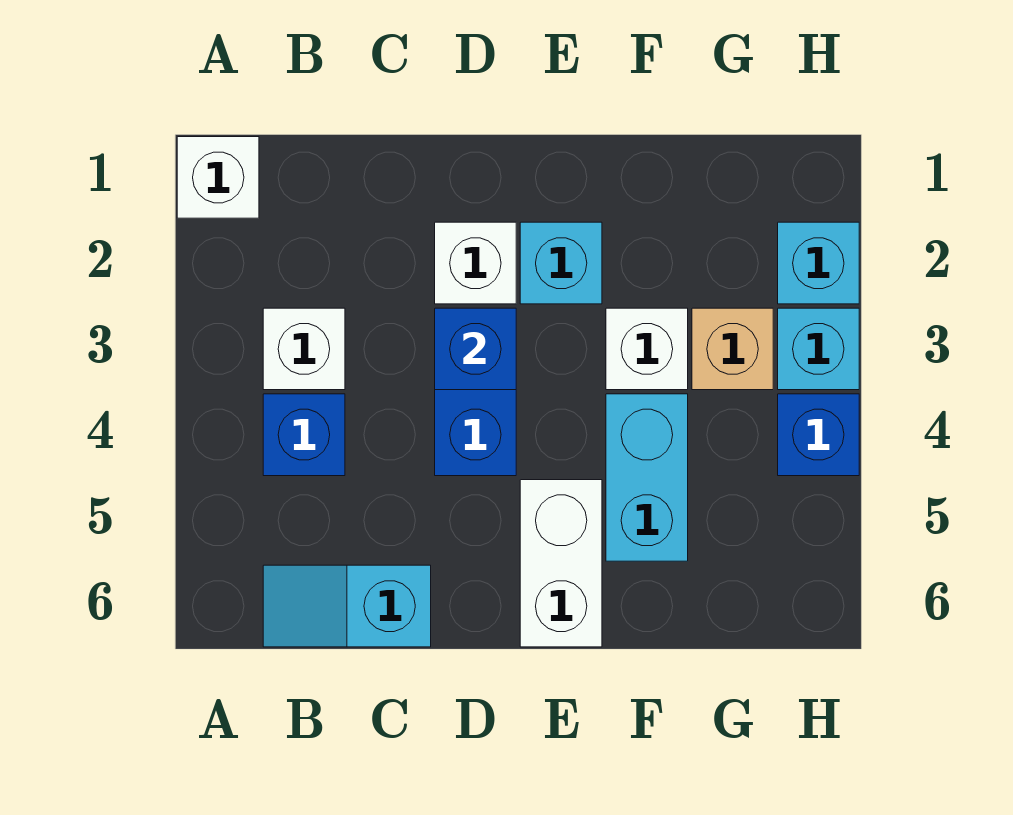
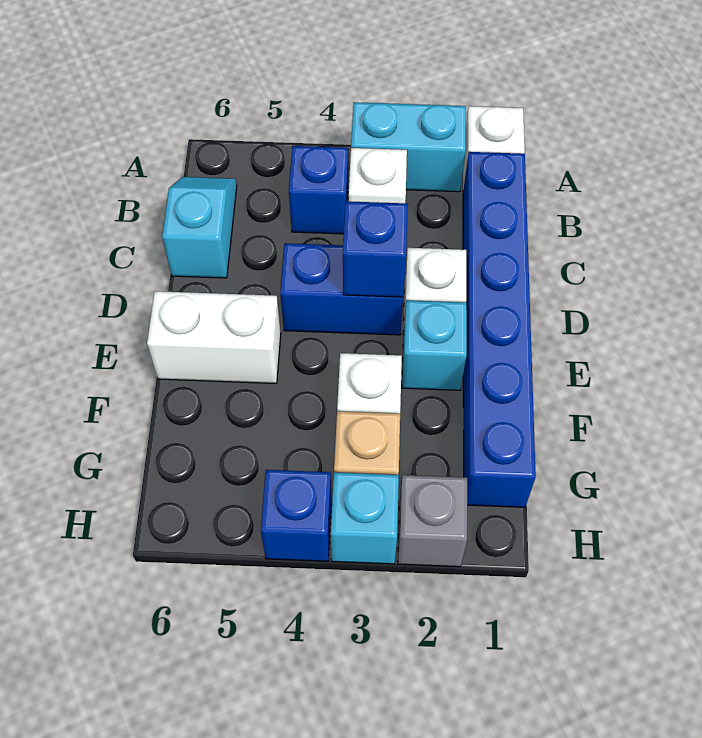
none -> blue 1x6 brick [463,152,536,507]
cyan 1x2 brick [606,394,688,561] -> cyan 1x2 brick moved to [351,102,466,192]
cyan 1x1 brick [778,222,859,304] -> grey 1x1 brick [398,475,467,567]

